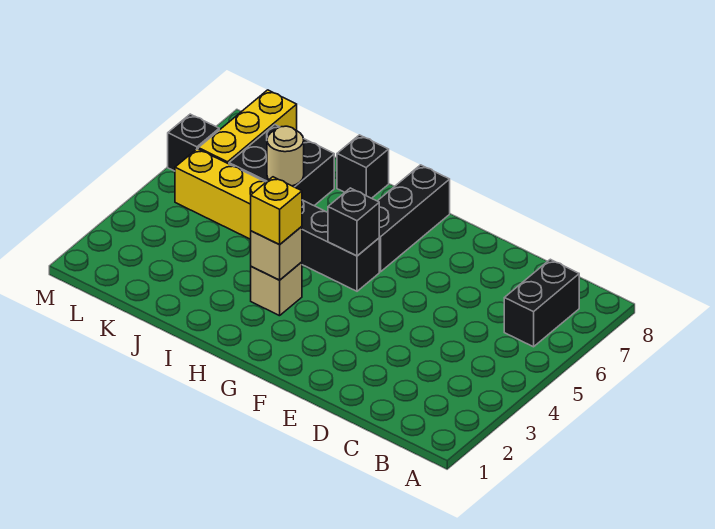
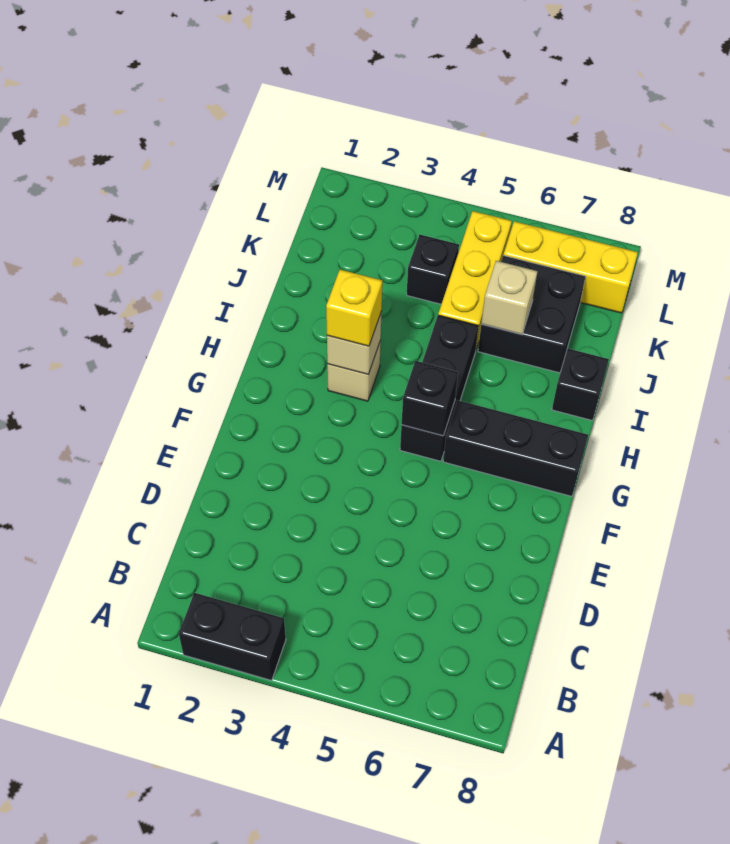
black 1x2 brick [504,259,579,347] -> black 1x2 brick moved to [179,593,286,680]
tan 1x1 round brick [267,126,304,186] -> tan 1x1 brick [481,261,538,334]
black 1x1 brick [168,114,219,171] -> black 1x1 brick moved to [407,235,459,304]

